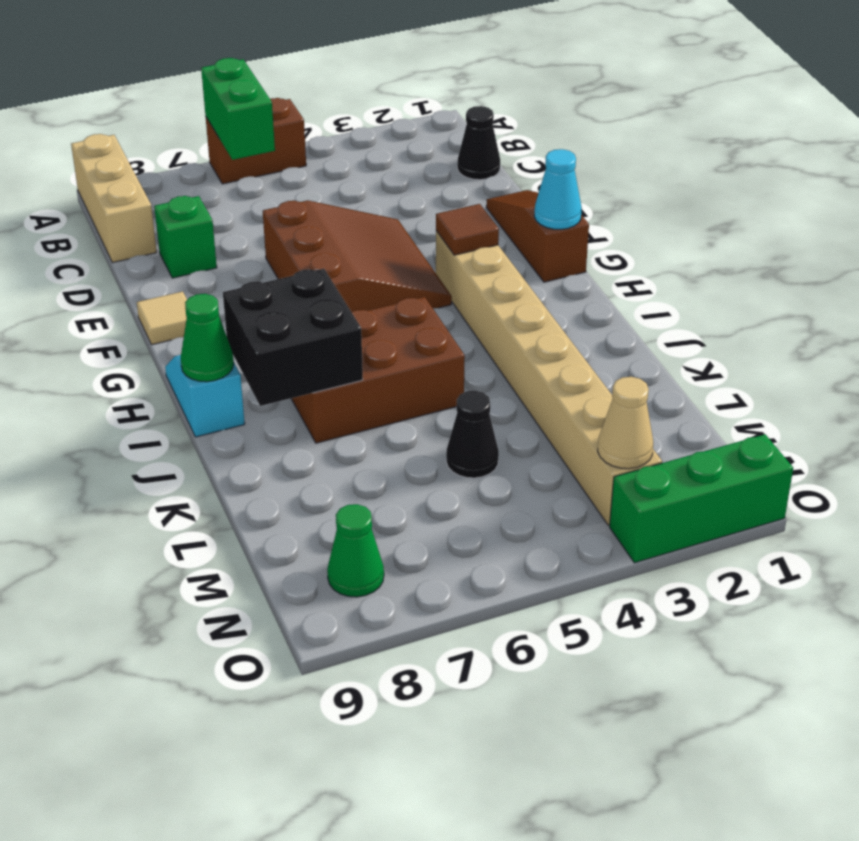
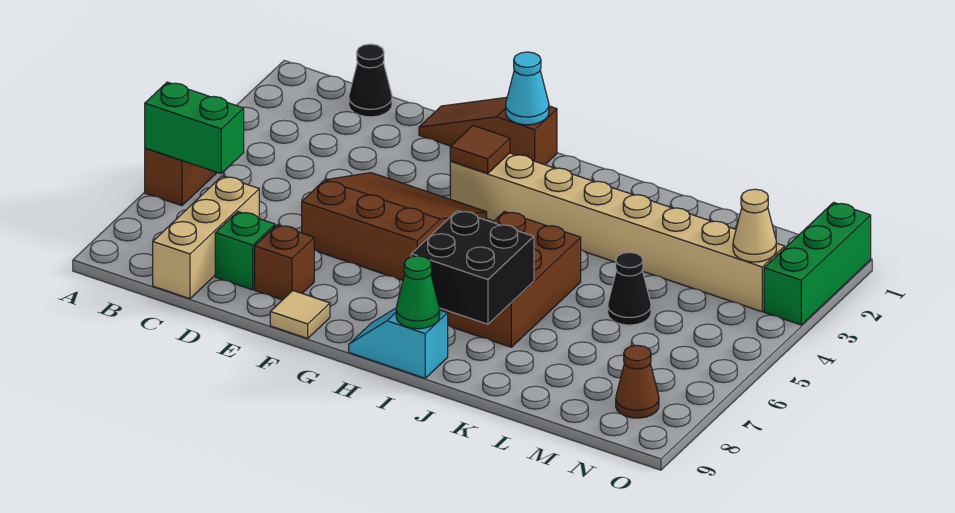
tan 1x3 brick [71,134,157,263] -> tan 1x3 brick turned to [153,176,259,299]
none -> brown 1x1 brick [255,225,314,300]
green 1x1 cone [327,504,384,597] -> brown 1x1 cone [616,345,659,418]

